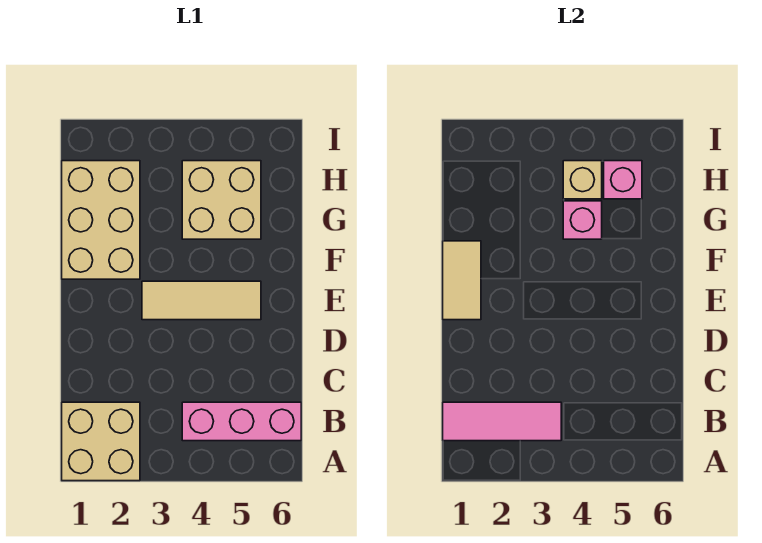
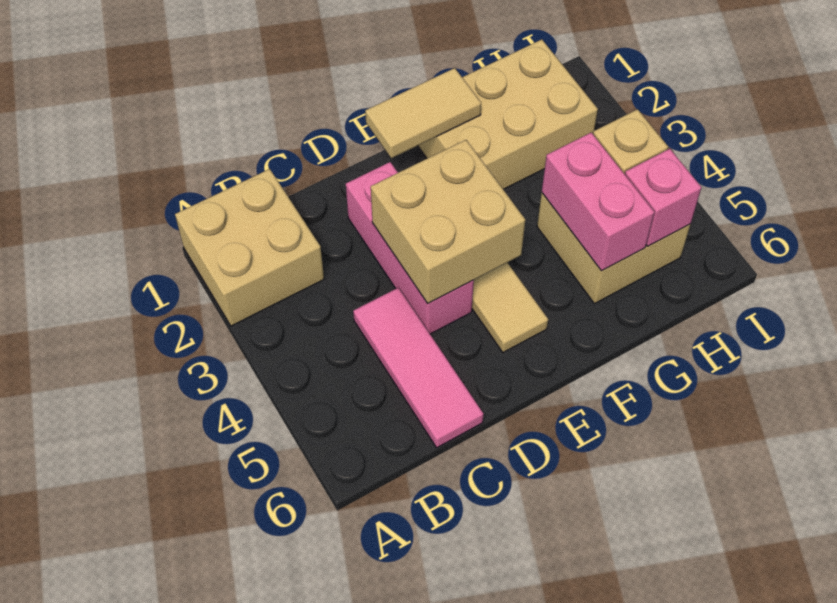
pink 1x3 tile [443,402,561,441] -> pink 1x3 tile moved to [353,288,483,448]
pink 1x3 brick [182,402,301,441] -> pink 1x3 brick moved to [346,162,474,334]
none -> tan 2x2 brick [371,140,525,303]
pink 1x1 brick [563,201,602,239] -> pink 1x2 brick [542,133,654,271]

